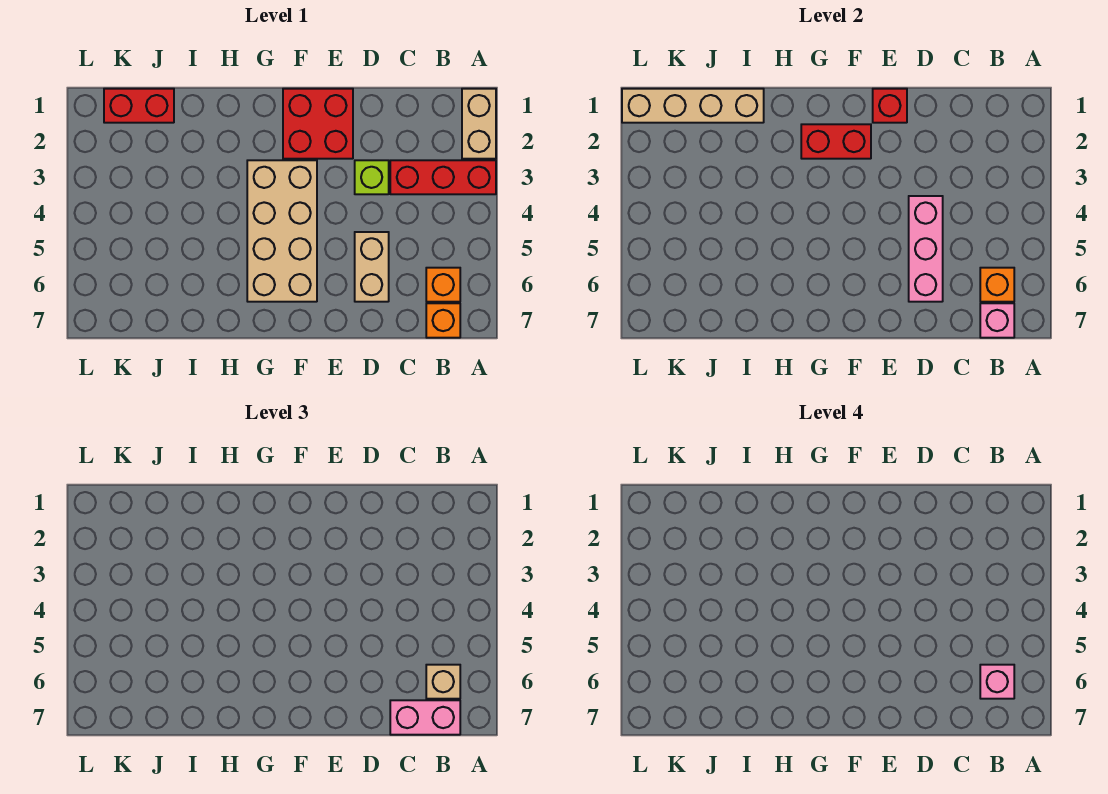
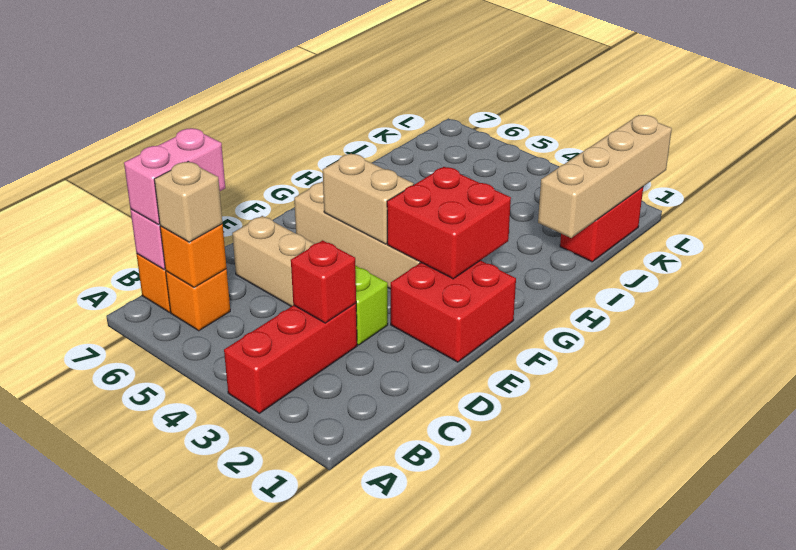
tan 1x2 brick [462,89,496,159] -> tan 1x2 brick moved to [323,154,414,244]
pink 1x1 brick [980,665,1014,699] -> none
pink 1x3 brick [909,196,943,302] -> none
red 1x1 brick [873,89,907,123] -> red 1x1 brick moved to [291,240,356,323]
red 1x2 brick [801,124,871,159] -> red 2x2 brick [387,167,511,279]

